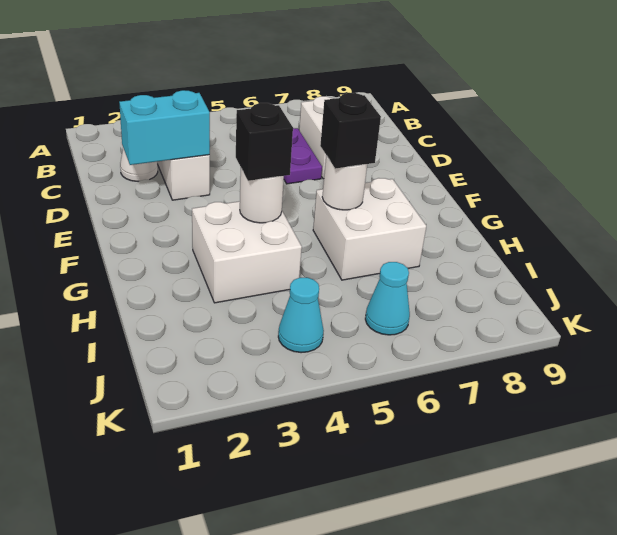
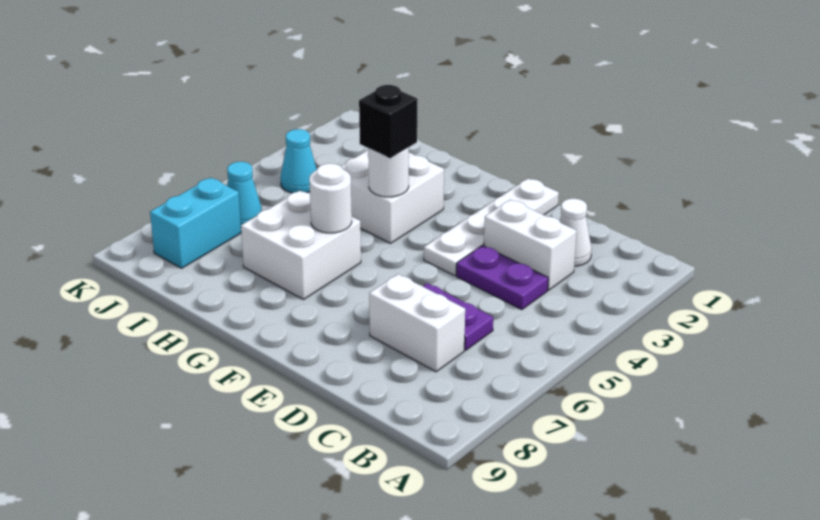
none -> purple 1x2 plate [456,246,548,310]
cyan 1x2 brick [119,90,210,165] -> cyan 1x2 brick moved to [150,178,241,268]
none -> white 1x4 plate [424,178,559,276]
black 1x1 brick [320,93,381,169] -> none

